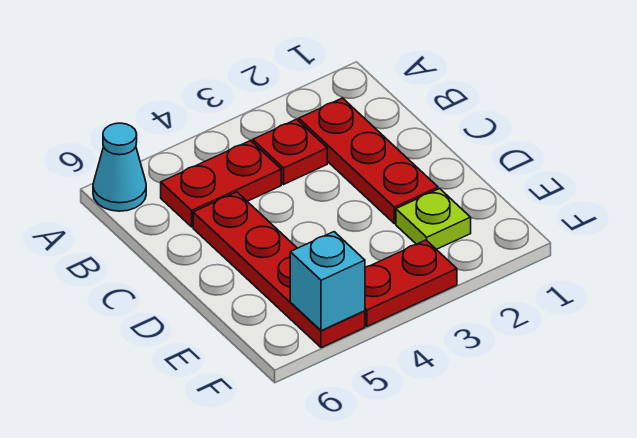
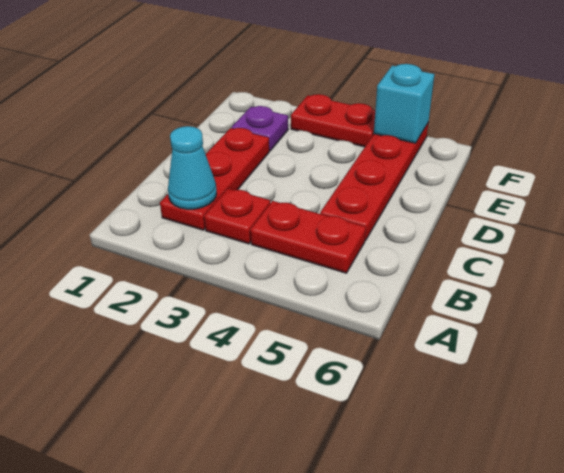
cyan 1x1 cone [93,123,146,211] -> cyan 1x1 cone moved to [168,126,217,209]
lime 1x1 plate [396,189,471,249] -> purple 1x1 plate [232,106,288,151]

